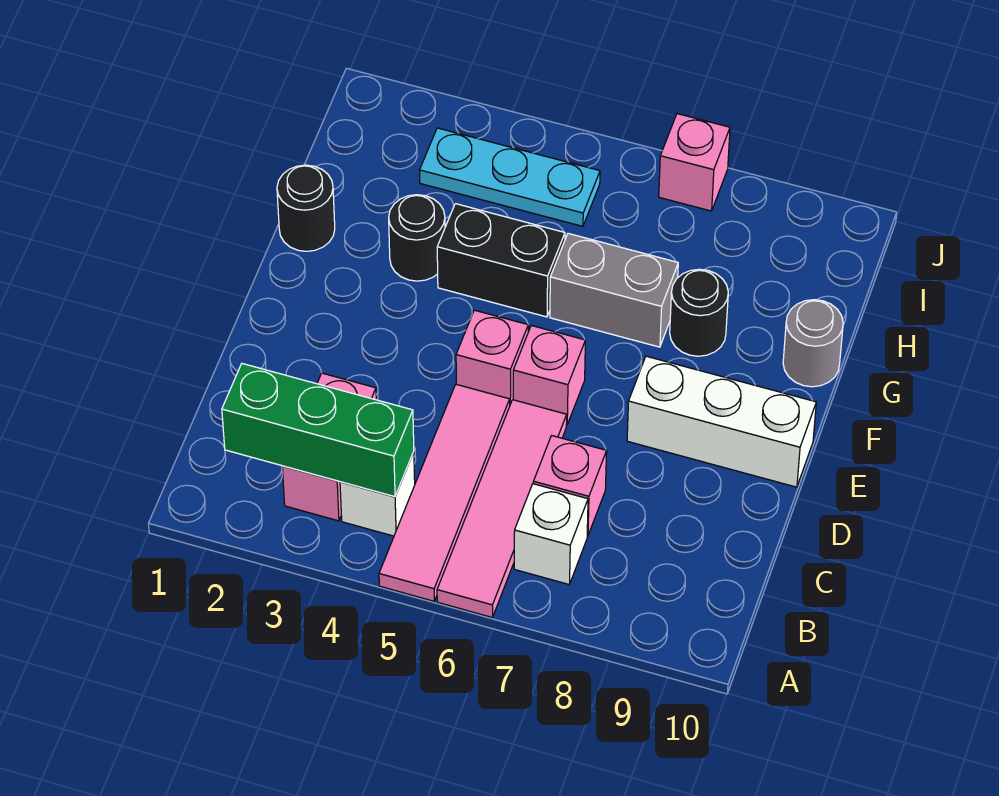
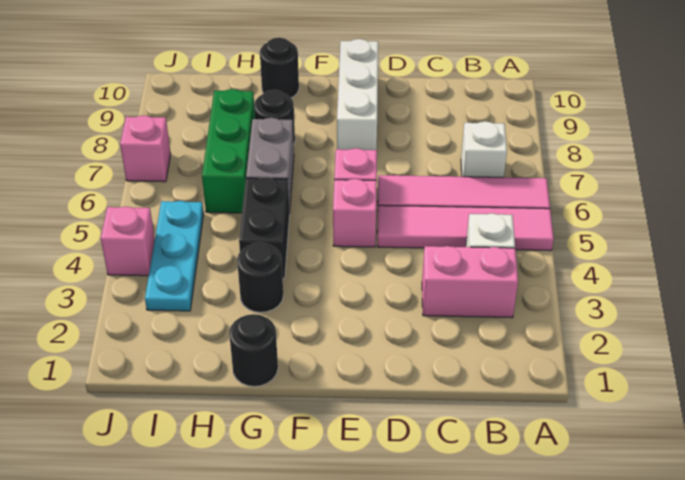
green 1x3 brick [222,364,414,497] -> green 1x3 brick moved to [202,89,255,213]
pink 1x1 brick [533,436,607,536] -> pink 1x1 brick moved to [101,206,155,276]
grey 1x1 round brick [783,300,843,387] -> black 1x1 round brick [260,38,299,98]

